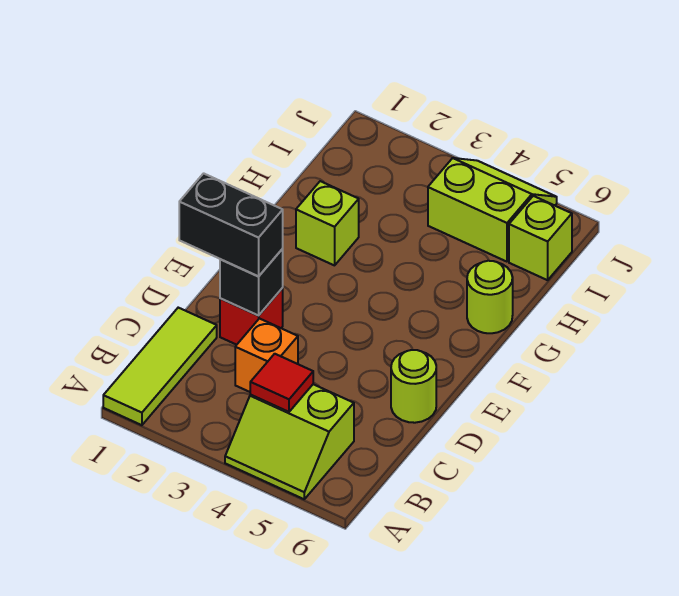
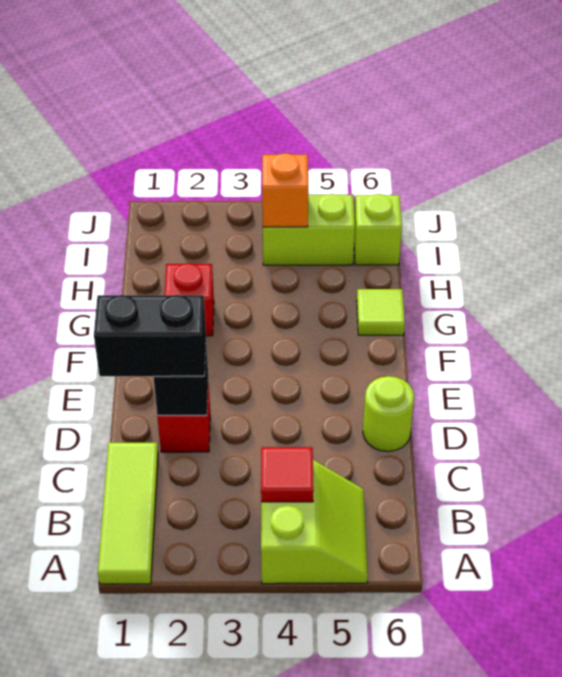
lime 2x2 slope [225,384,354,499] -> lime 2x2 slope turned to [261,460,368,584]
orange 1x1 brick [235,319,298,392] -> orange 1x1 brick moved to [262,153,308,227]
lime 1x1 brick [296,181,359,265] -> red 1x1 brick [164,263,214,336]
lime 1x1 round brick [467,261,513,333] -> lime 1x1 tile [357,289,405,335]

